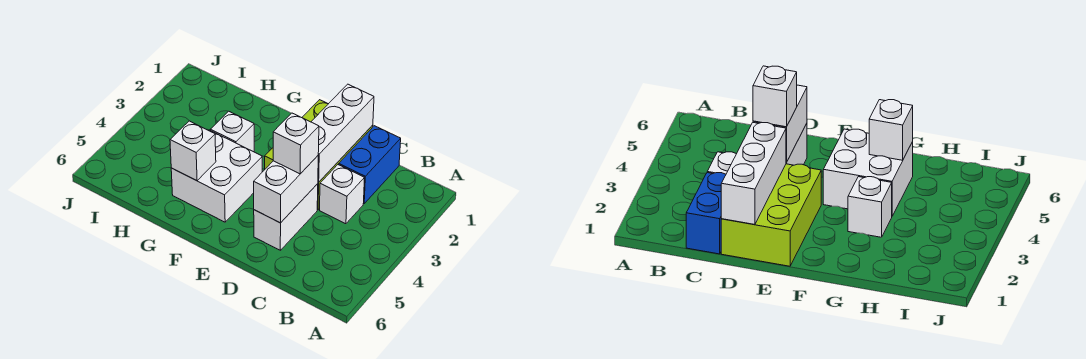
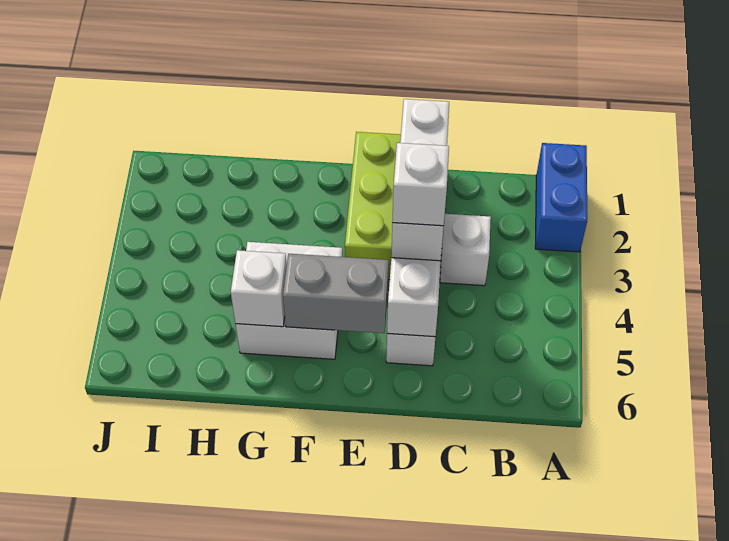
blue 1x2 brick [339,126,401,203] -> blue 1x2 brick moved to [535,143,587,252]
none -> grey 1x2 brick [283,254,389,333]
white 1x1 brick [210,111,254,152] -> white 1x1 brick moved to [392,143,449,226]

